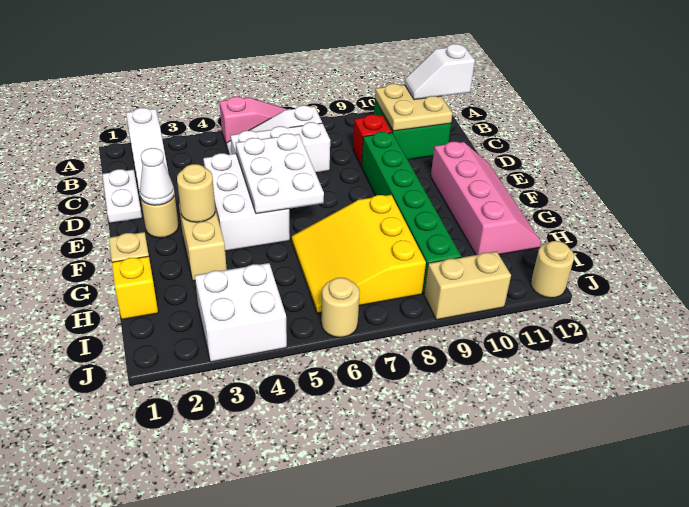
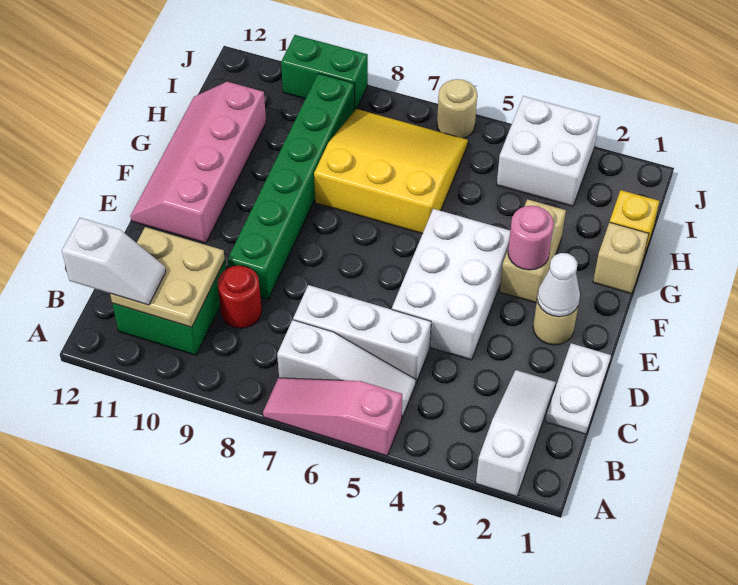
red 1x1 brick [353,114,392,166] -> red 1x1 round brick [217,266,262,328]
white 2x3 plate [236,133,324,214] -> none
tan 1x1 round brick [177,164,215,222] -> pink 1x1 round brick [508,206,554,270]
yellow 3x3 slope [292,195,426,313] -> yellow 3x3 slope turned to [314,109,468,234]
tan 1x2 brick [424,251,511,320] -> green 1x2 brick [281,35,368,111]
tan 1x1 round brick [531,241,574,298] -> none

